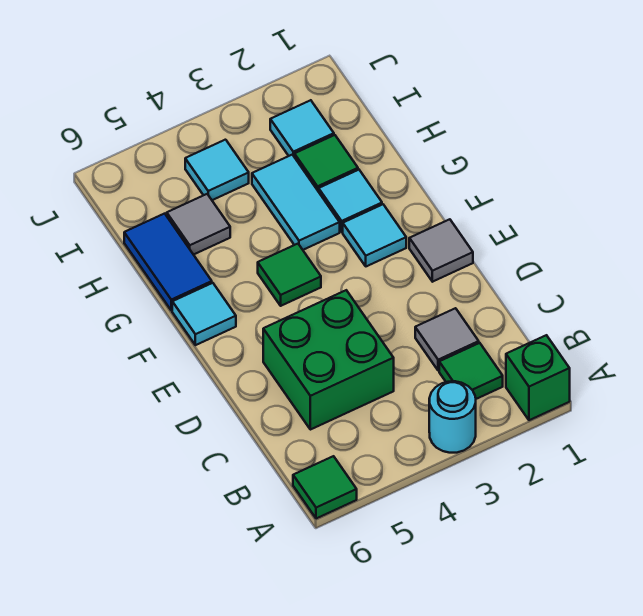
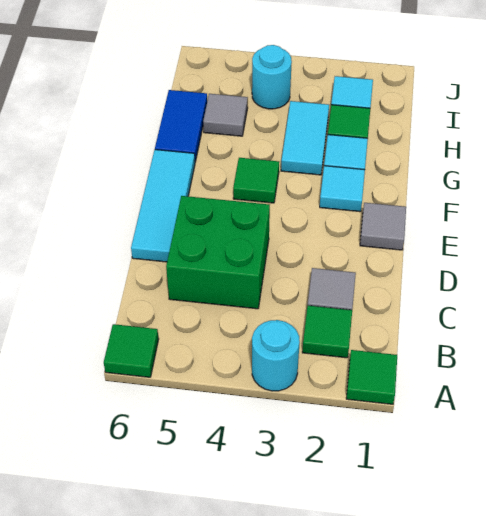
green 1x1 brick [506,335,570,420] -> green 1x1 tile [346,350,397,404]
cyan 1x1 tile [172,283,236,345] -> cyan 1x3 tile [131,150,195,262]
cyan 1x1 tile [185,140,249,200] -> cyan 1x1 round brick [252,45,292,109]

